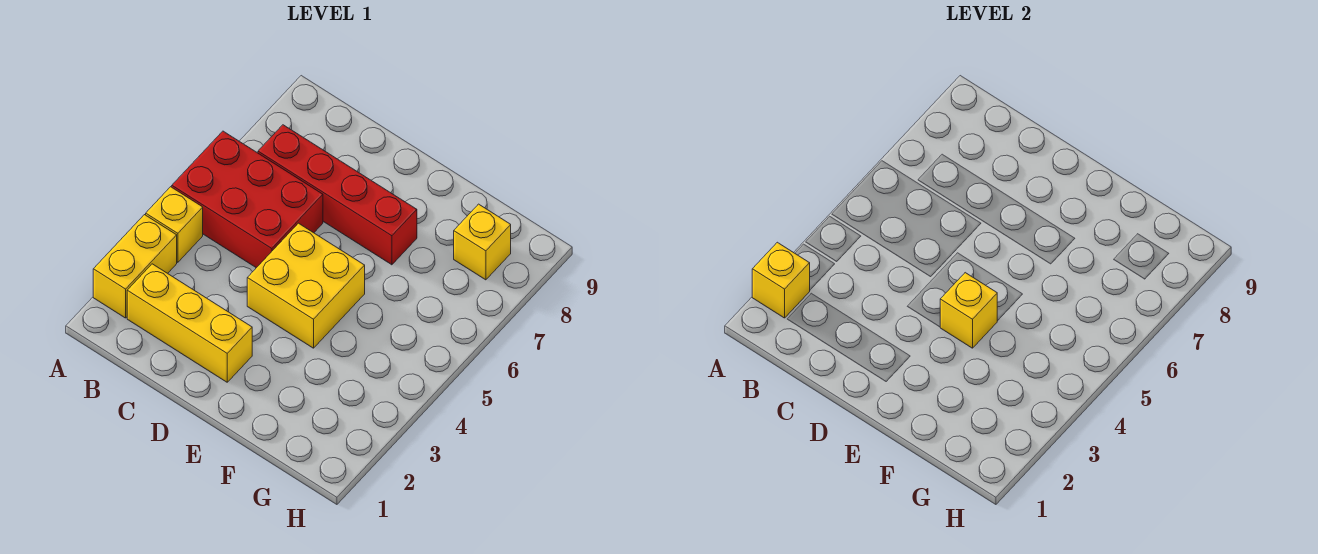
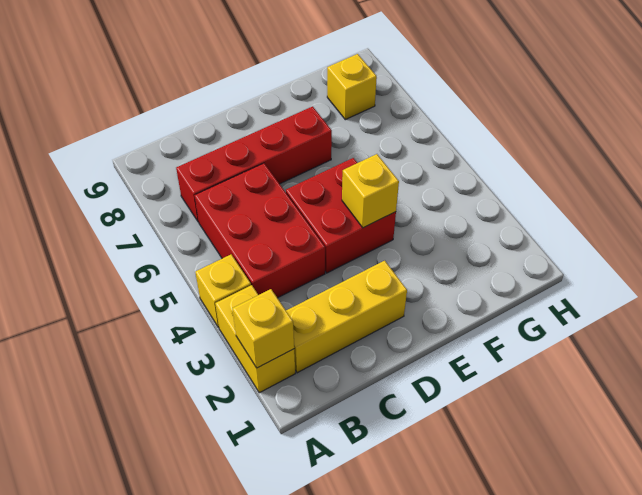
red 2x3 brick [172,131,323,268] -> red 2x3 brick turned to [195,163,325,298]
yellow 2x2 brick [247,223,365,348] -> red 2x2 brick [286,158,396,273]

